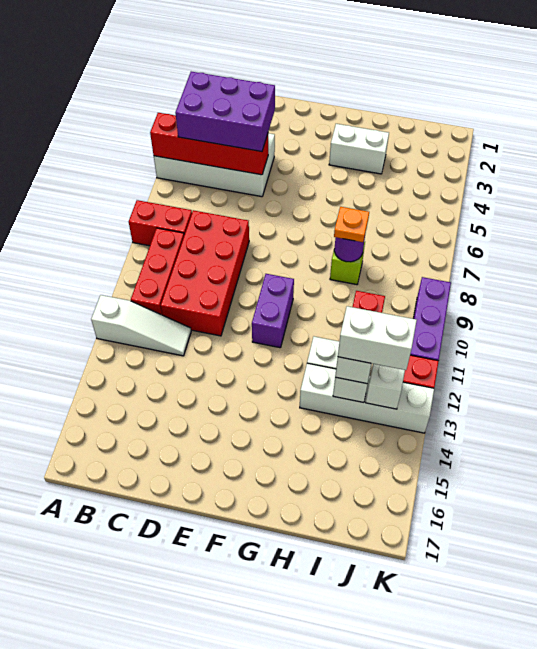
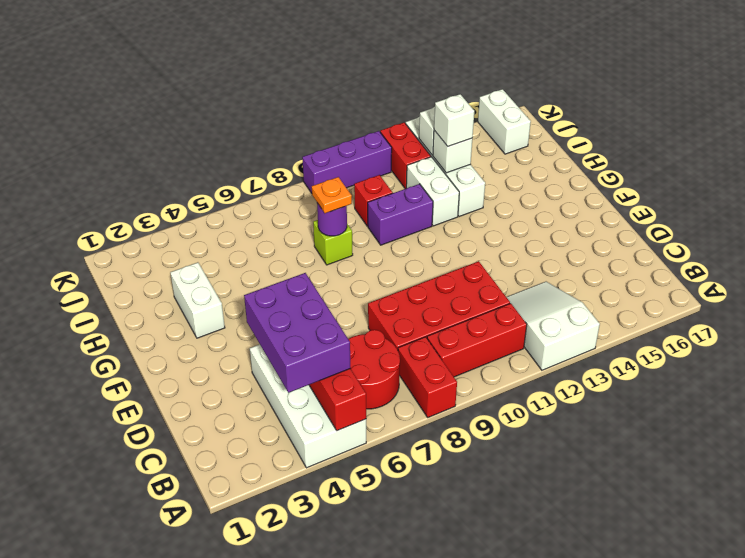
white 1x3 slope [91,295,191,356] -> white 2x3 slope [507,282,600,370]
none -> red 2x2 round brick [348,330,400,409]
purple 1x2 brick [252,274,294,348] -> purple 1x2 brick moved to [368,184,433,245]
white 1x2 brick [338,306,417,370] -> white 1x2 brick moved to [478,89,531,154]

